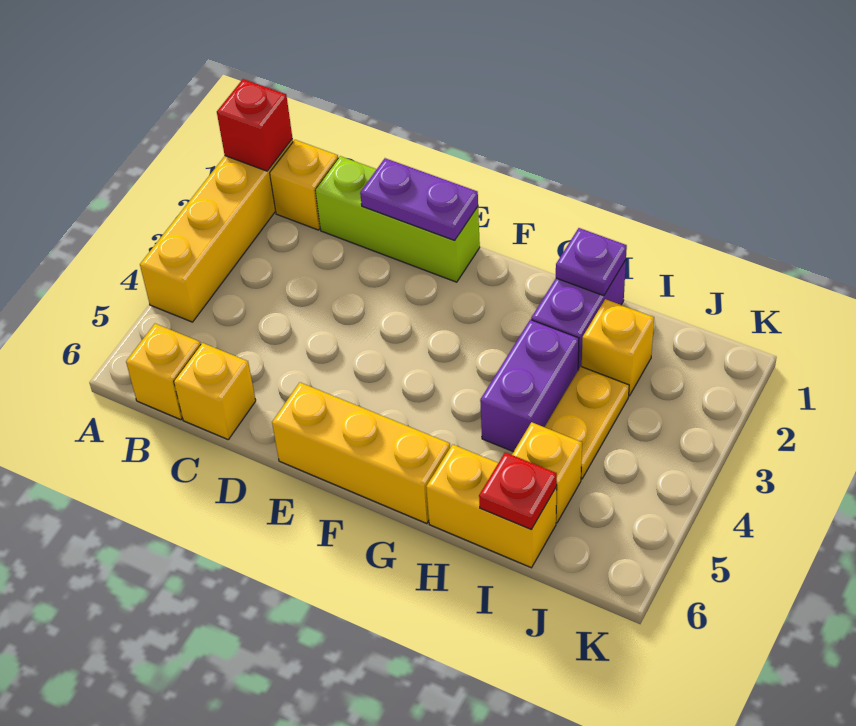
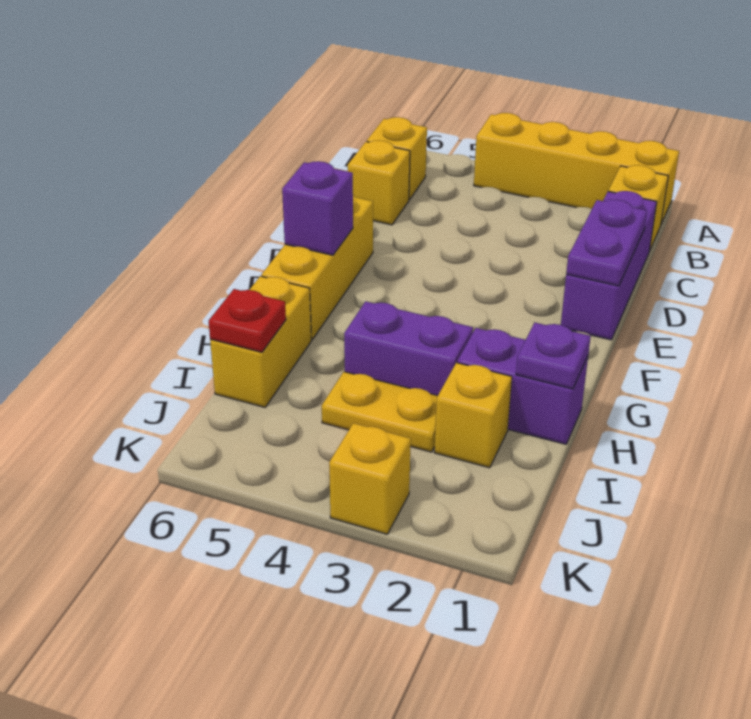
red 1x1 brick [217,79,292,171] -> none
lime 1x3 brick [315,156,480,282] -> purple 1x3 brick [561,191,657,340]
none -> purple 1x1 brick [282,161,353,255]
yellow 1x1 brick [512,422,582,523] -> yellow 1x1 brick moved to [329,423,411,534]

